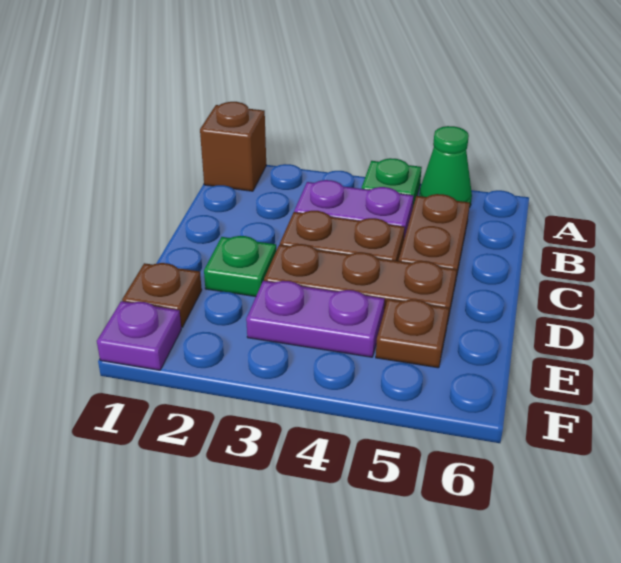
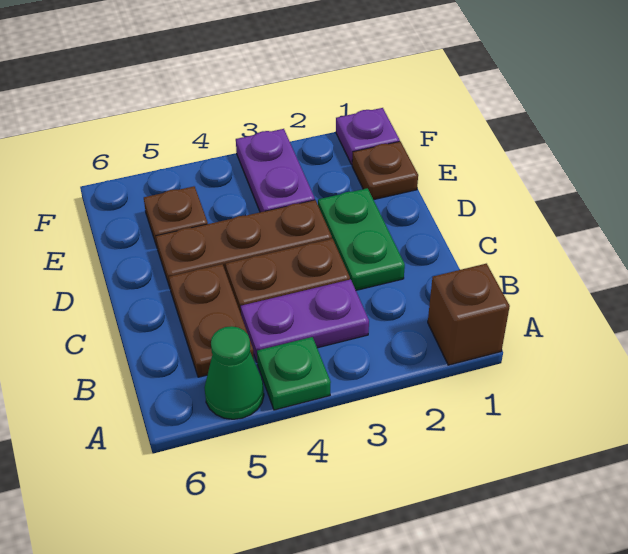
green 1x1 plate [204,236,276,297] -> green 1x2 plate [318,188,405,290]
purple 1x2 plate [246,281,385,357] -> purple 1x2 plate turned to [236,129,315,212]

